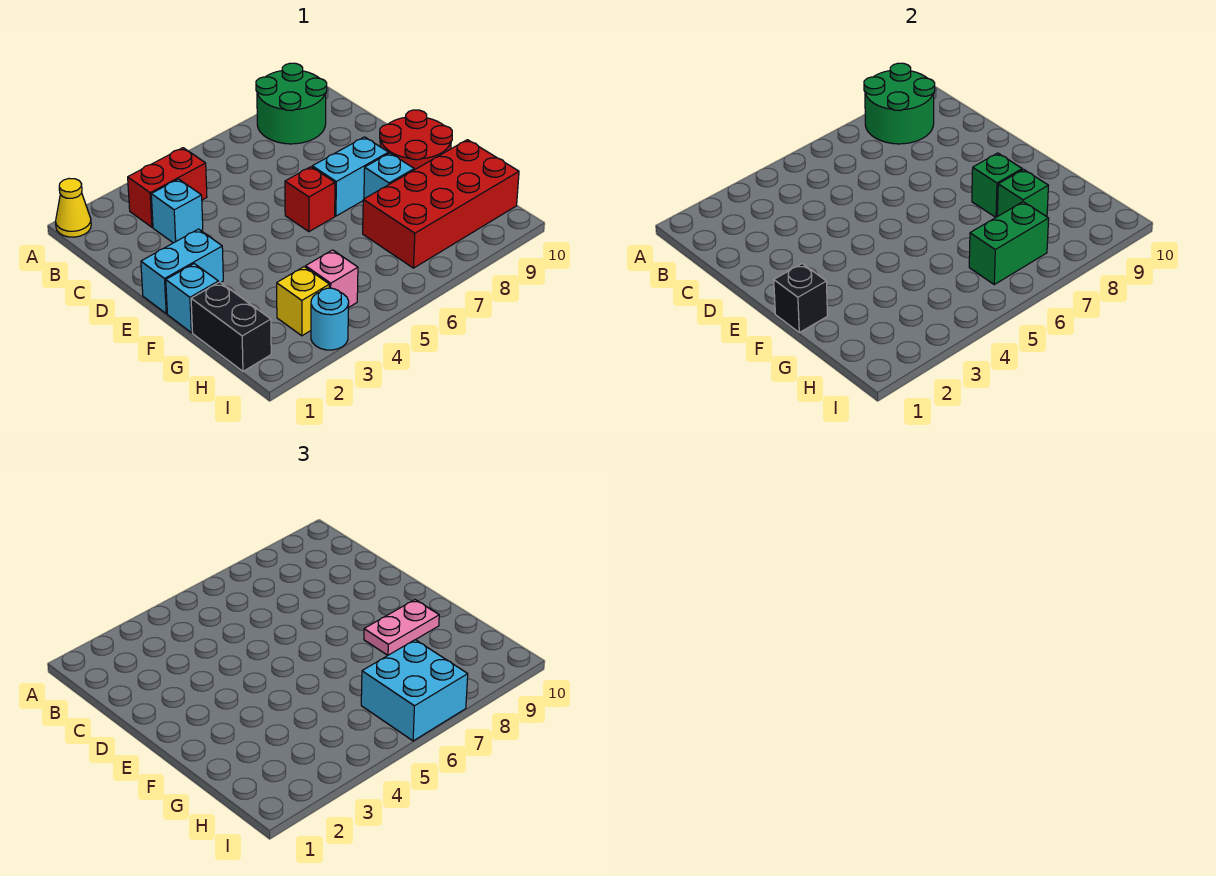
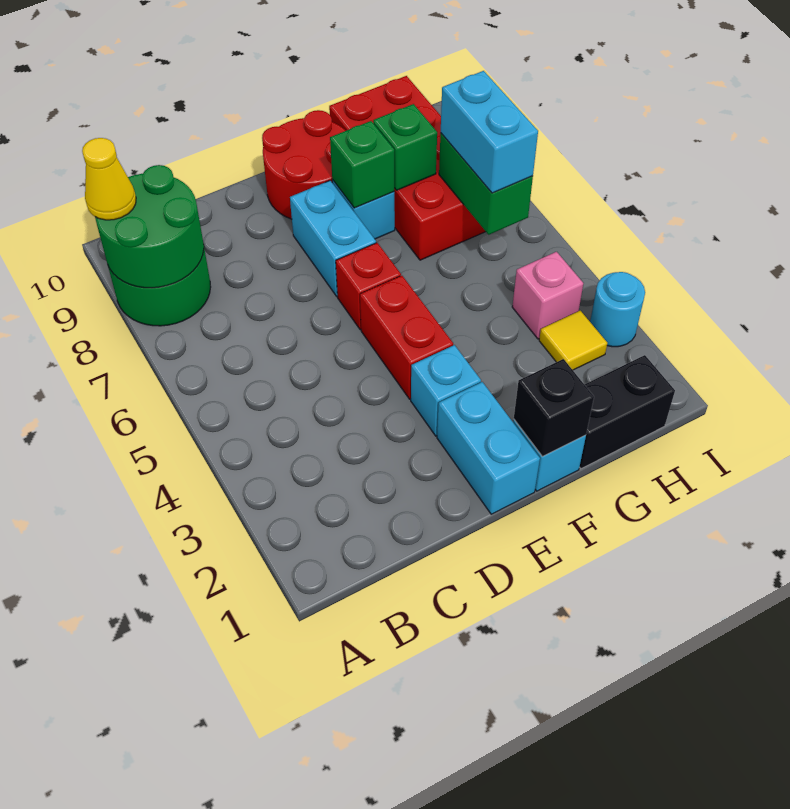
yellow 1x1 cone [55,179,91,237] -> yellow 1x1 cone moved to [82,138,136,220]
red 1x2 brick [128,148,207,227] -> red 1x2 brick moved to [360,276,453,399]
cyan 1x1 brick [151,179,203,243] -> cyan 1x1 brick moved to [411,345,481,436]
pink 1x2 plate [364,600,439,655] -> none
yellow 1x1 brick [277,267,329,336] -> yellow 1x1 tile [539,311,607,370]
cyan 2x2 brick [361,640,468,741] -> cyan 1x2 brick [441,71,538,193]

